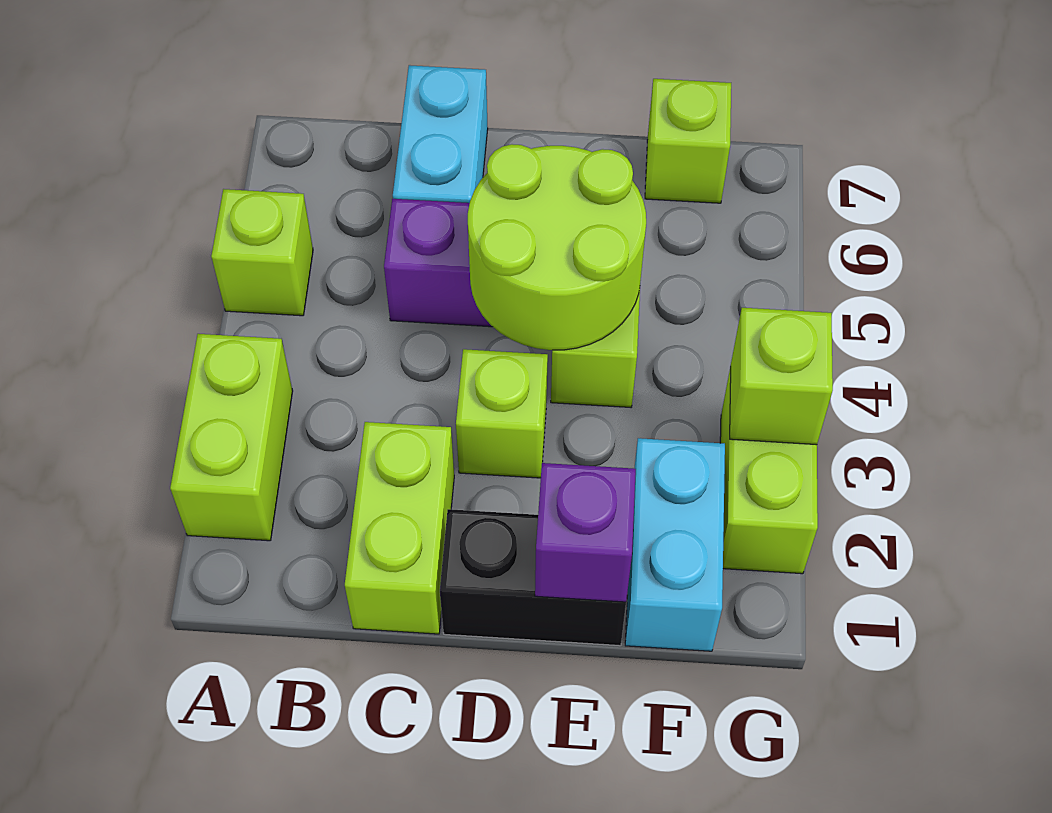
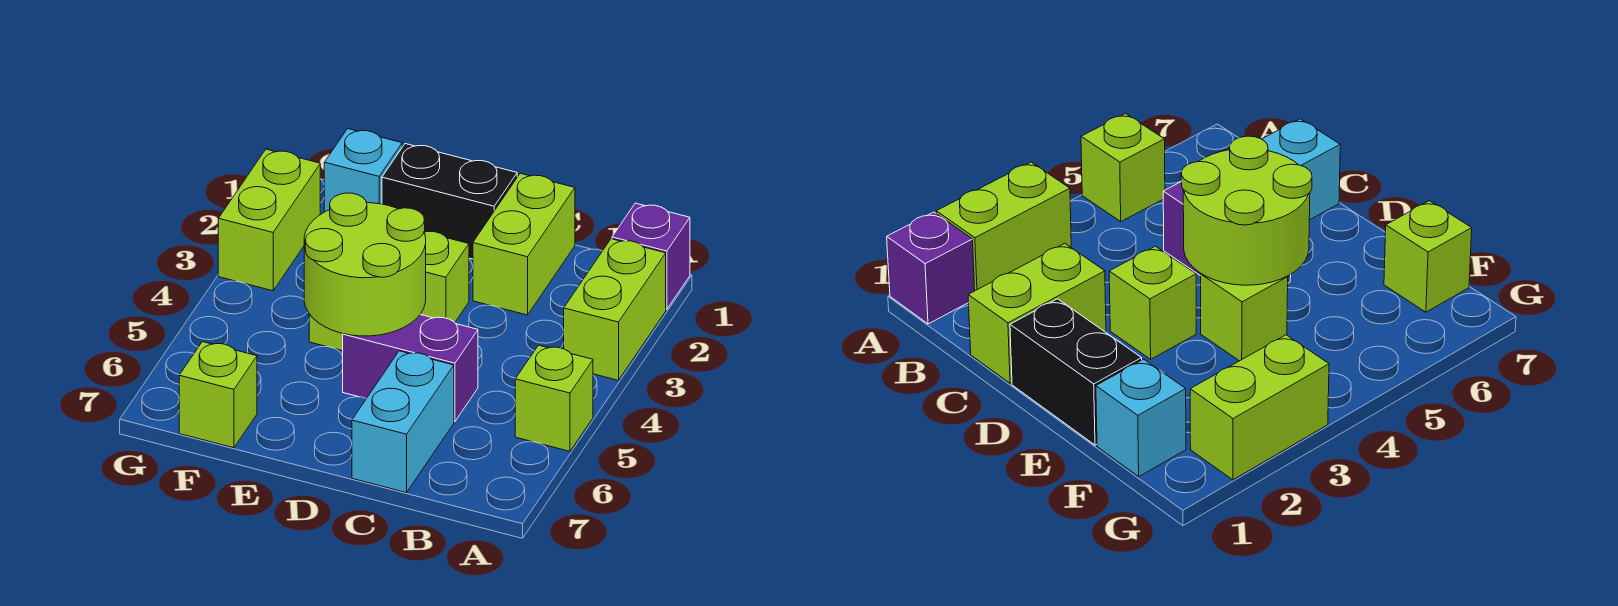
purple 1x1 brick [535,463,636,602] -> purple 1x1 brick moved to [612,203,690,309]
cyan 1x2 brick [625,438,725,651] -> cyan 1x1 brick [324,129,402,212]
lime 1x1 brick [730,308,833,445] -> none

